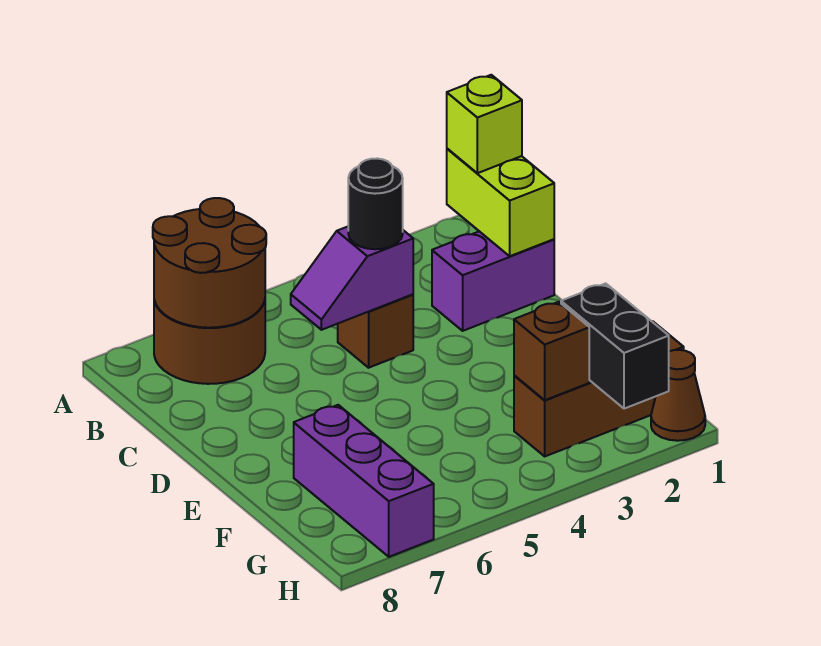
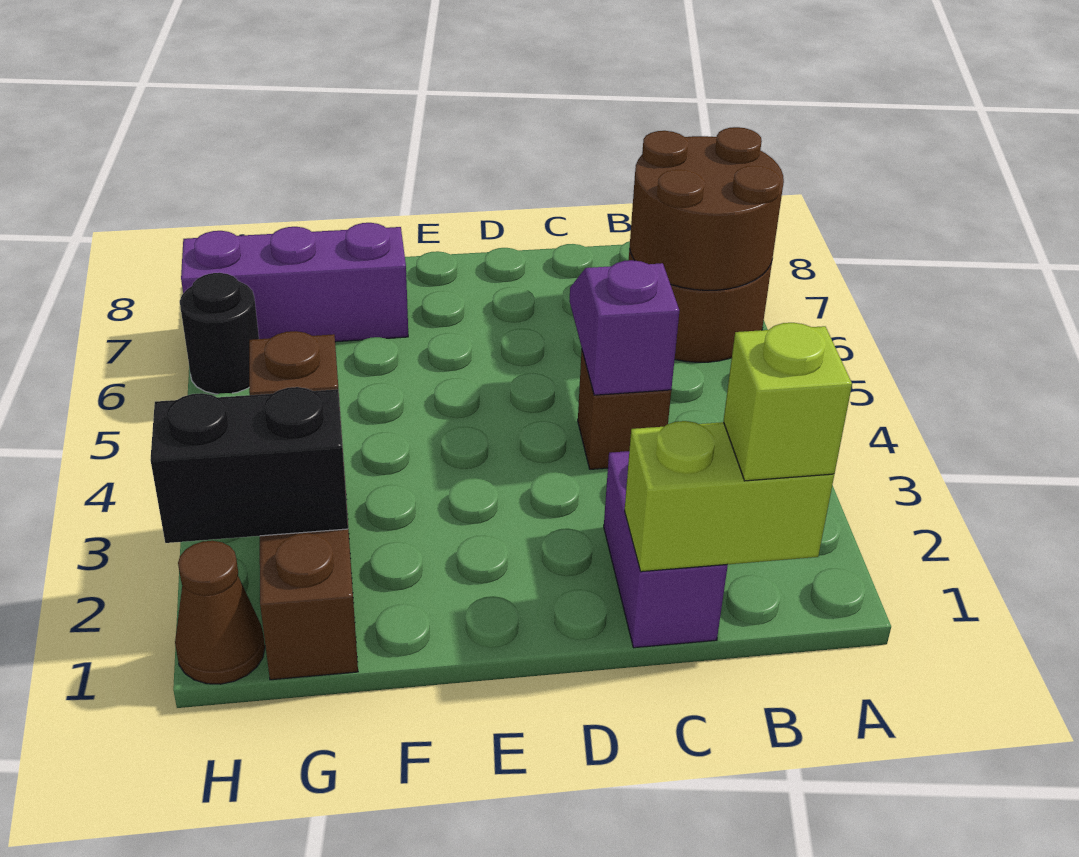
black 1x1 round brick [348,159,403,249] -> black 1x1 round brick moved to [180,273,259,394]

